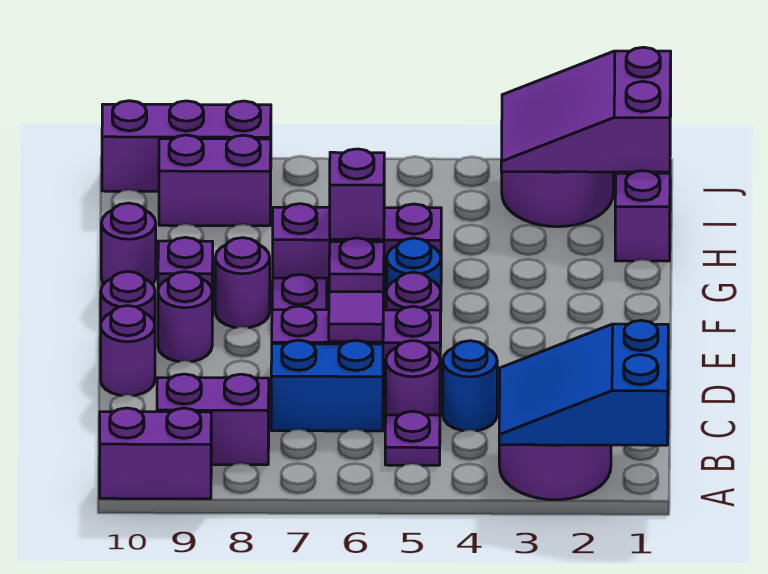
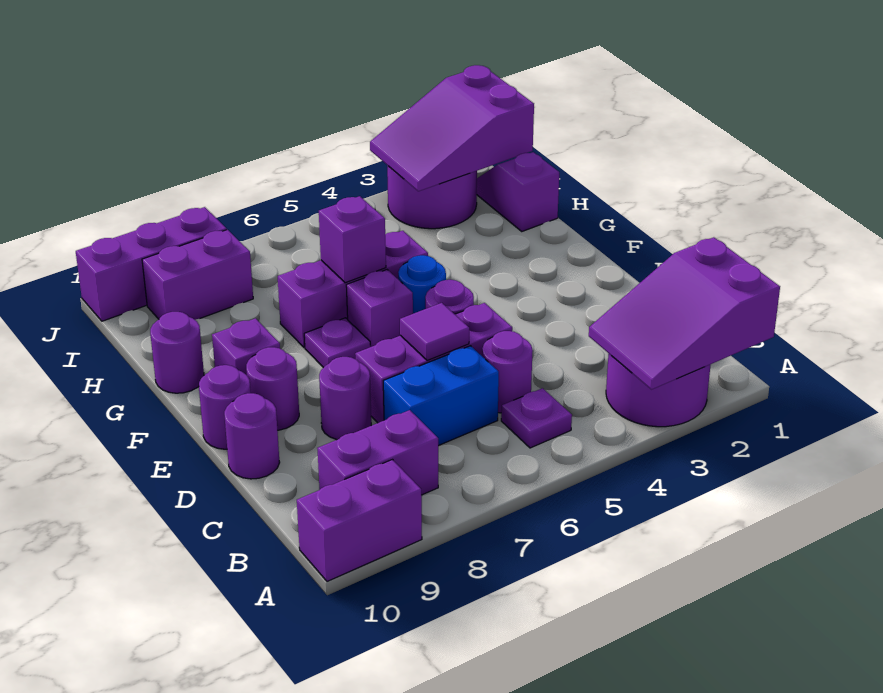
blue 2x3 slope [499,321,668,445] -> purple 2x3 slope [589,237,780,389]
blue 1x1 round brick [443,341,497,431] -> none
purple 1x1 round brick [215,238,270,328] -> purple 1x1 round brick moved to [319,357,371,440]

